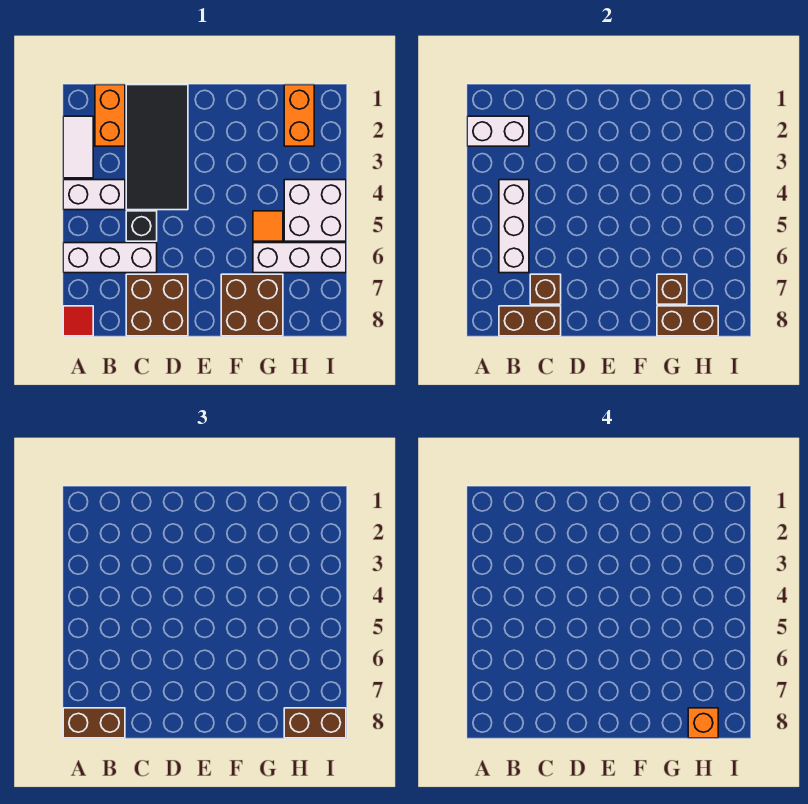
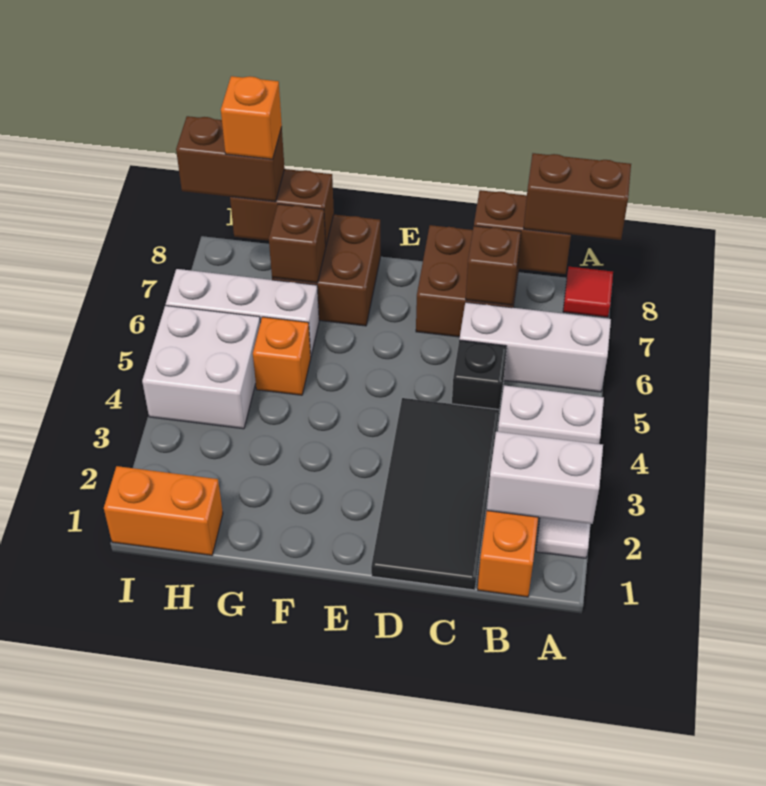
white 1x3 brick [499,180,529,273] -> none
orange 1x1 tile [253,211,283,241] -> orange 1x1 brick [253,317,311,395]
orange 1x2 brick [284,85,314,146] -> orange 1x2 brick turned to [104,466,223,555]

